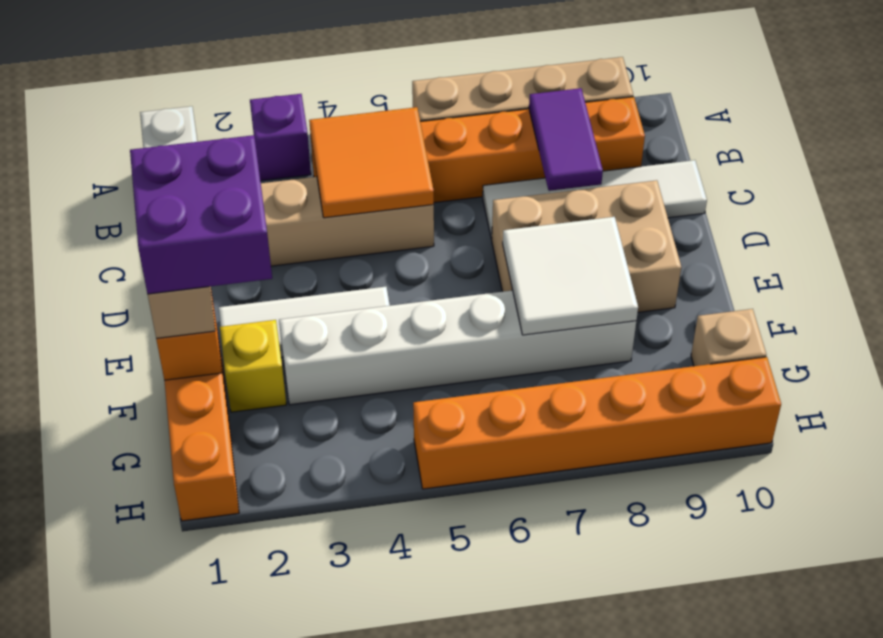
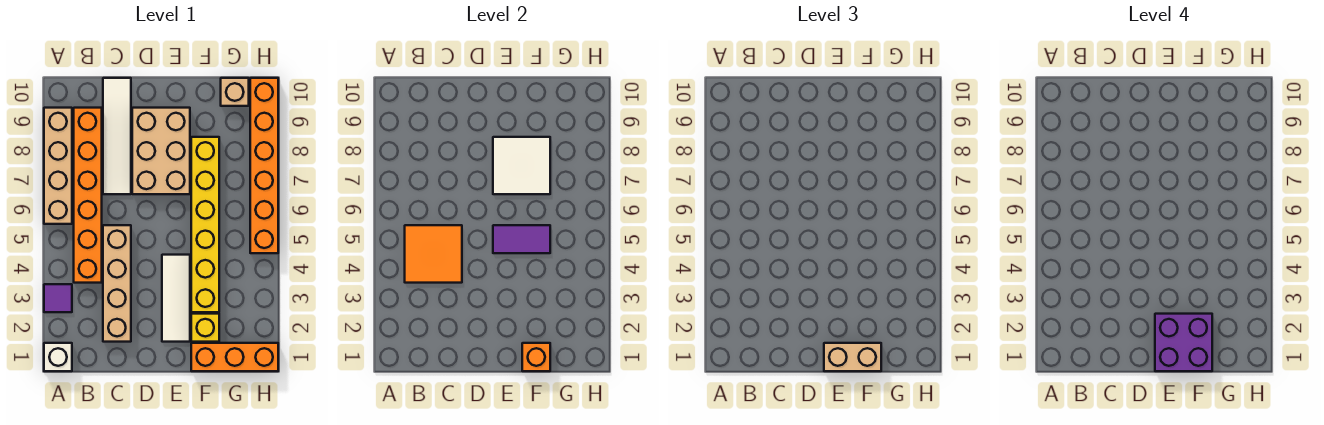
purple 1x1 brick [250,94,311,181] -> purple 1x1 tile [44,284,72,312]
purple 1x2 tile [529,88,603,191] -> purple 1x2 tile moved to [493,225,550,253]
white 1x6 brick [279,290,636,405] -> yellow 1x6 brick [191,137,219,312]

